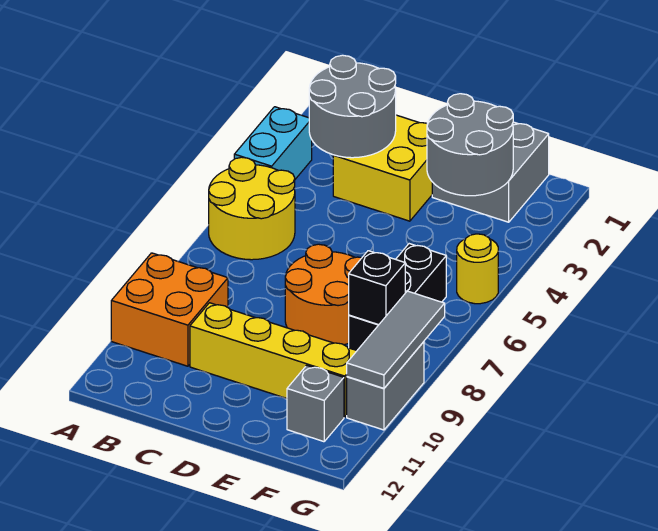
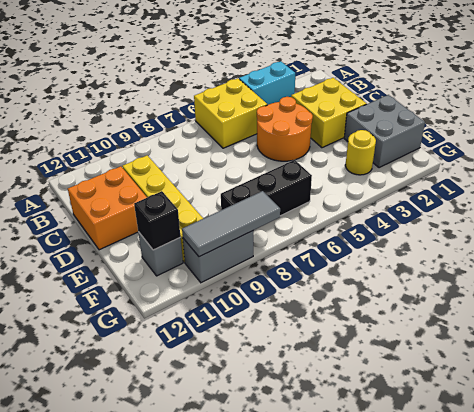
yellow 2x2 round brick [209,157,295,260] -> yellow 2x2 brick [194,78,267,148]
orange 2x2 brick [111,253,228,366] -> orange 2x2 brick moved to [68,166,147,250]
grey 2x2 round brick [309,55,396,158] -> none
orange 2x2 round brick [285,244,361,345] -> orange 2x2 round brick moved to [257,97,313,161]
grey 2x2 round brick [427,94,513,196] -> none
black 1x1 brick [349,251,405,325] -> black 1x1 brick moved to [134,191,180,250]
yellow 1x1 round brick [457,234,498,304] -> yellow 1x1 round brick moved to [345,130,376,175]

